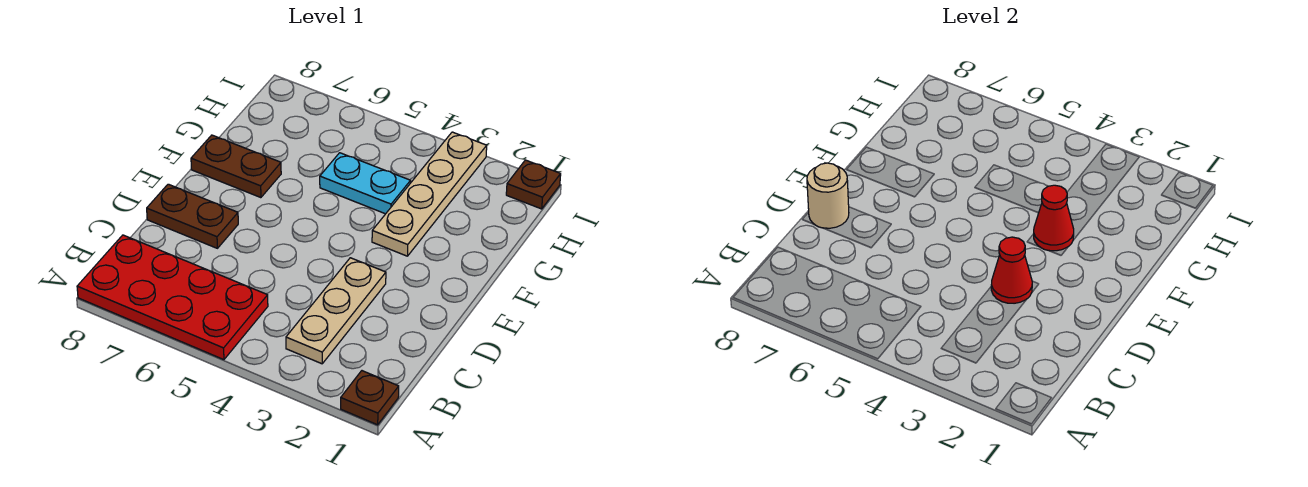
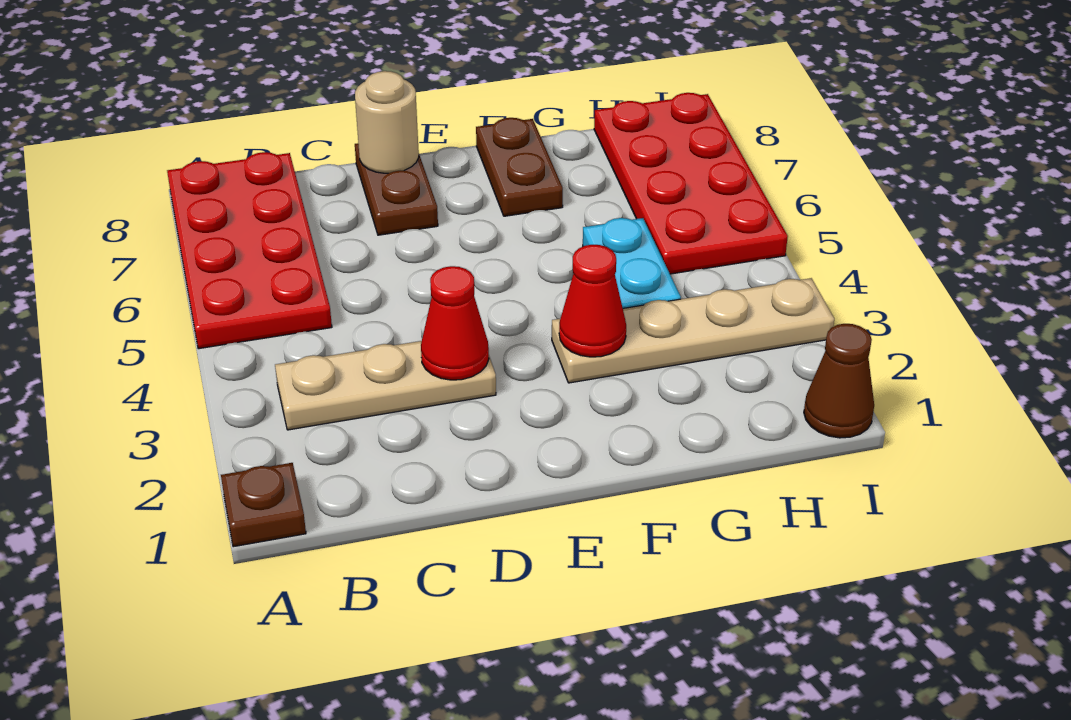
none -> red 2x4 plate [594,93,788,274]
brown 1x1 plate [506,160,561,209] -> brown 1x1 cone [804,324,874,438]

